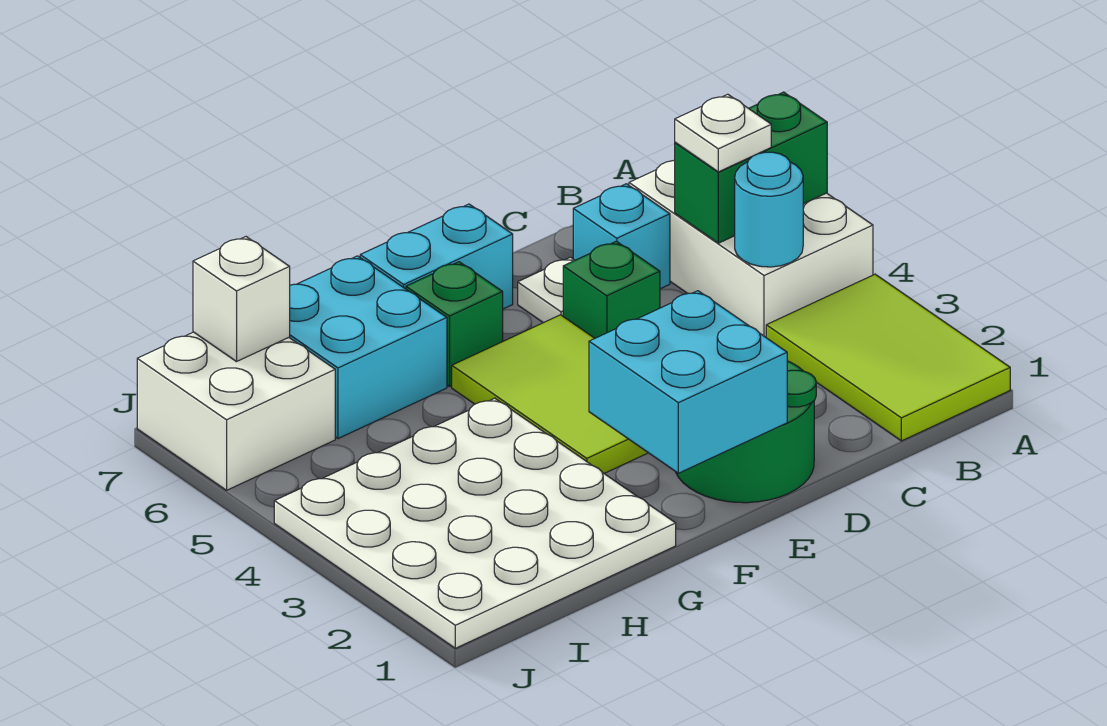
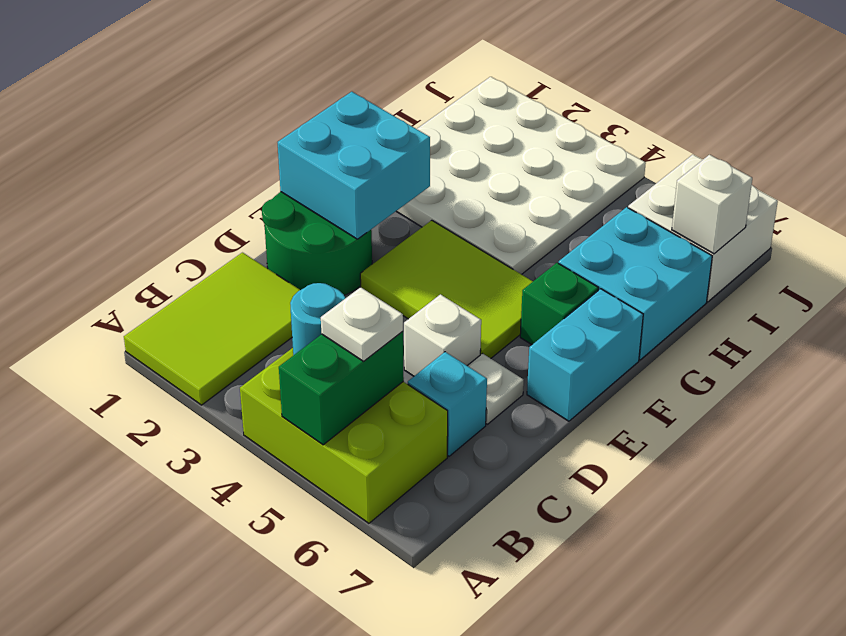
lime 2x3 tile [766,274,1010,441] -> lime 2x3 tile turned to [124,253,300,405]
white 2x3 brick [629,160,873,337] -> lime 2x3 brick [240,348,448,523]
green 1x1 brick [563,241,660,338] -> white 1x1 brick [404,294,481,376]

